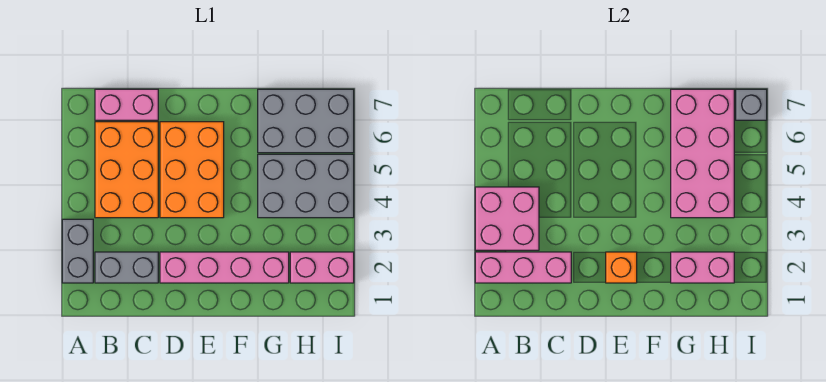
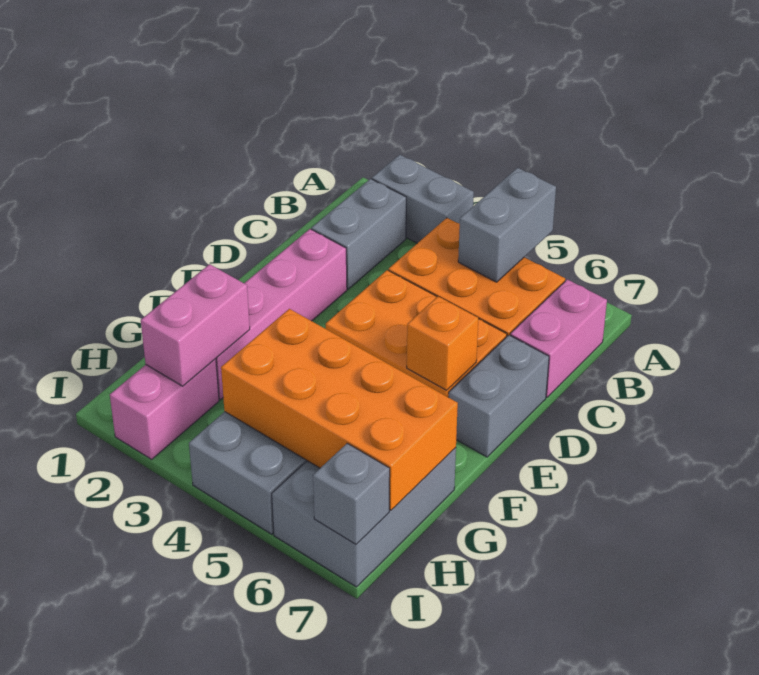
pink 1x3 brick [475,252,571,283] -> none
pink 2x2 brick [475,187,539,250] -> none
none -> grey 1x2 brick [458,168,556,282]
none -> grey 1x2 brick [448,335,549,457]
orange 1x1 brick [606,252,637,283] -> orange 1x1 brick moved to [407,297,478,390]
pink 2x4 brick [671,89,734,218] -> orange 2x4 brick [221,309,458,510]

